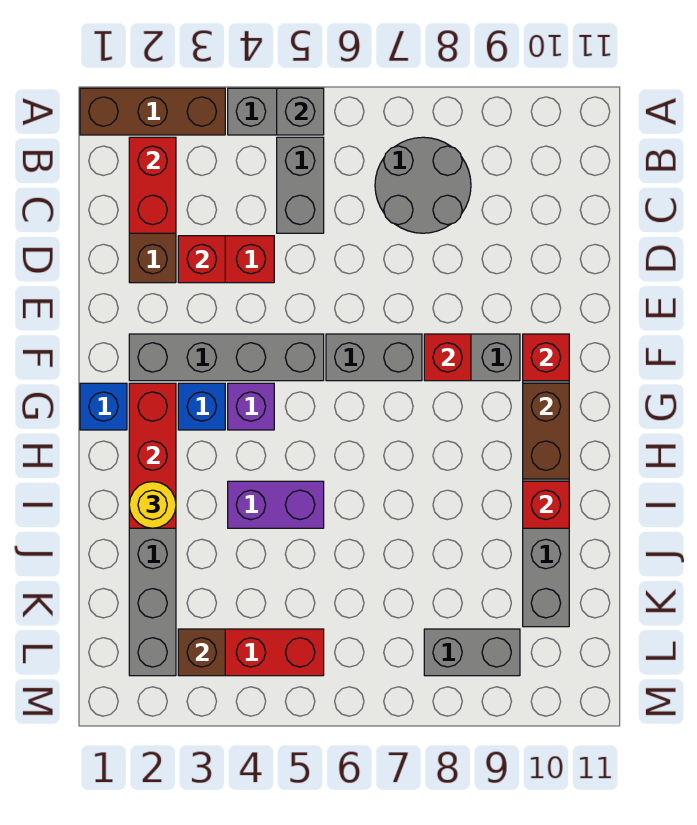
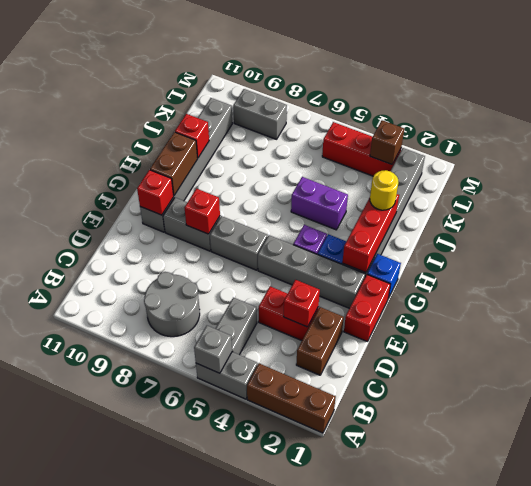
red 1x2 brick [129,137,176,233] -> red 1x2 brick moved to [344,275,391,342]

